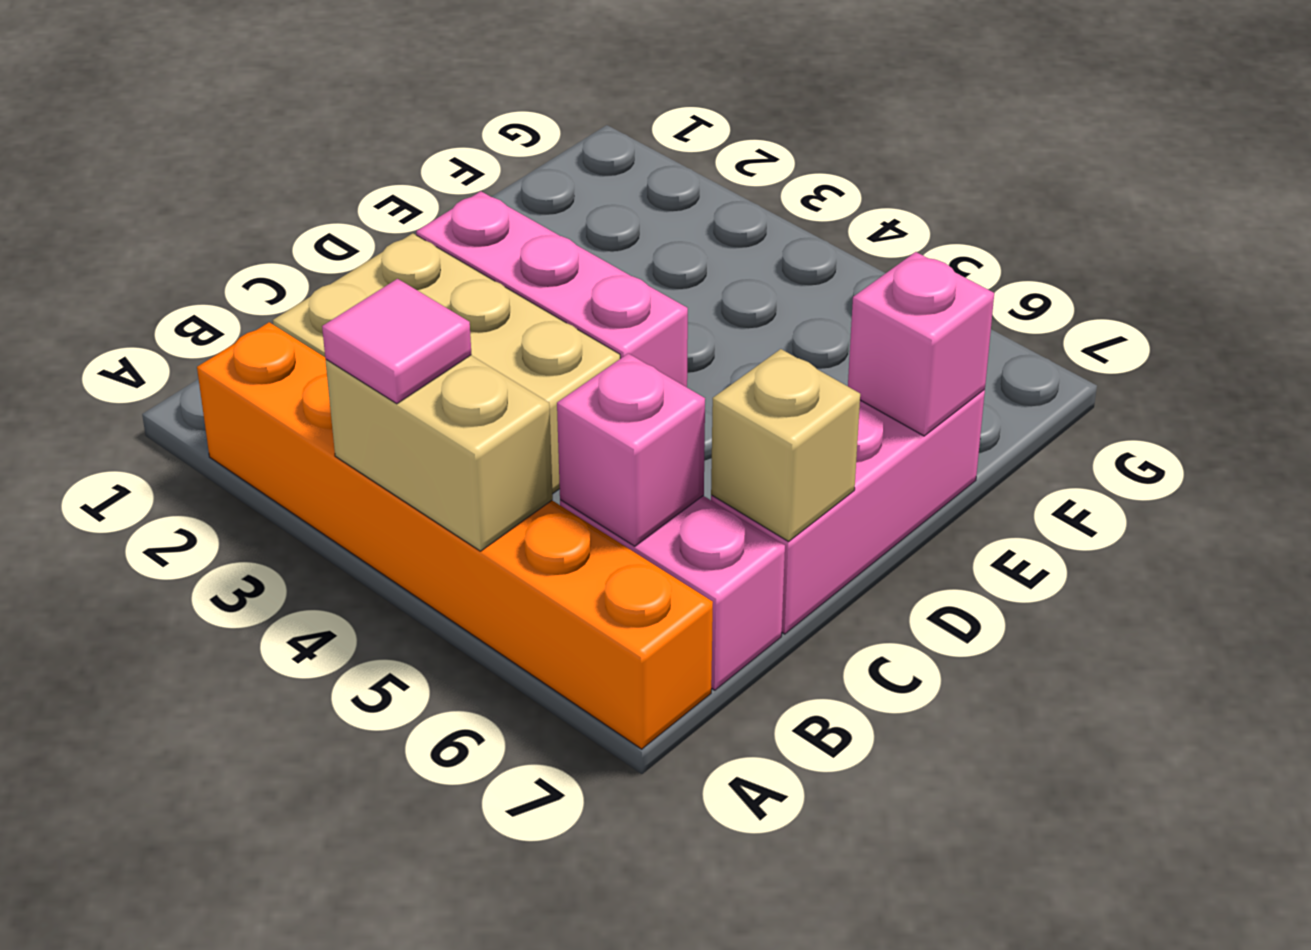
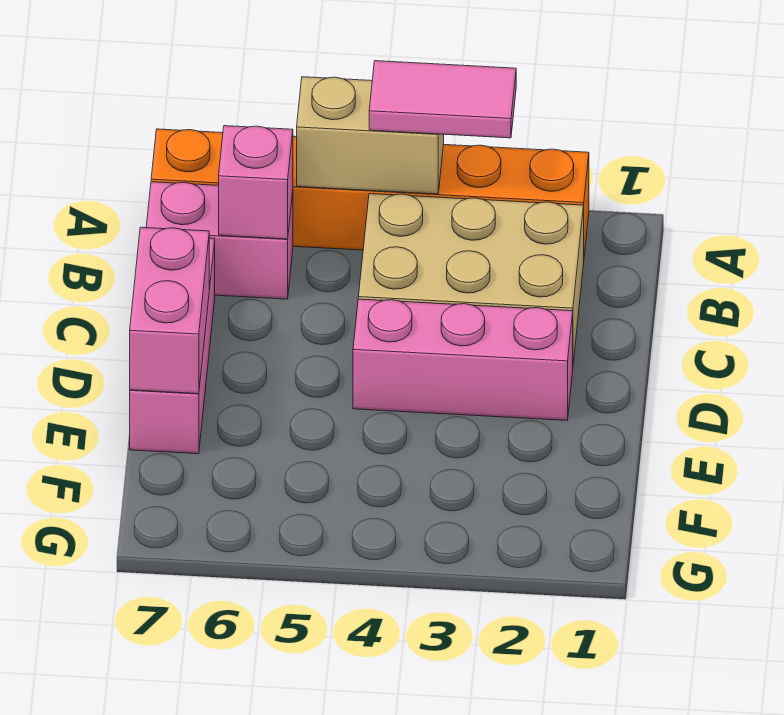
pink 1x1 tile [322,279,471,404] -> pink 1x2 tile [369,61,516,138]
tan 1x1 brick [711,349,860,542] -> none
pink 1x1 brick [848,252,994,436] -> pink 1x2 brick [130,227,209,394]

